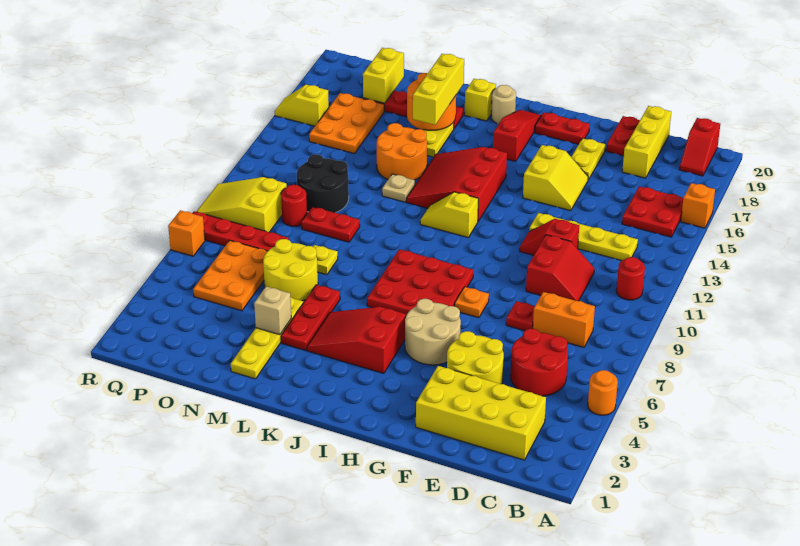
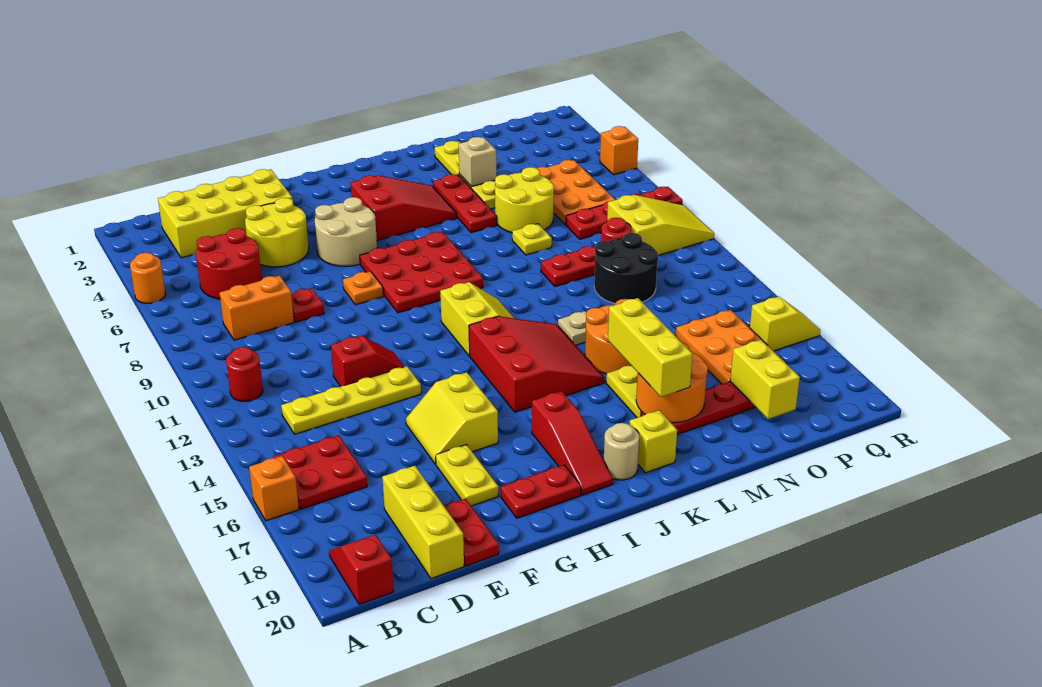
red 2x2 slope [526,235,594,301] -> none
yellow 1x2 slope [420,192,478,237] -> yellow 2x2 slope [440,282,514,356]
orange 1x1 brick [168,210,205,256] -> orange 1x1 brick moved to [600,126,638,175]

